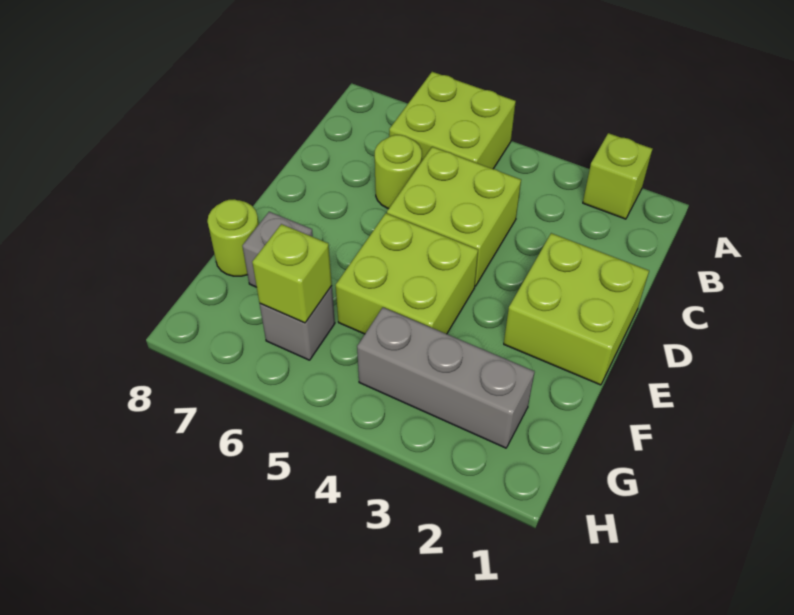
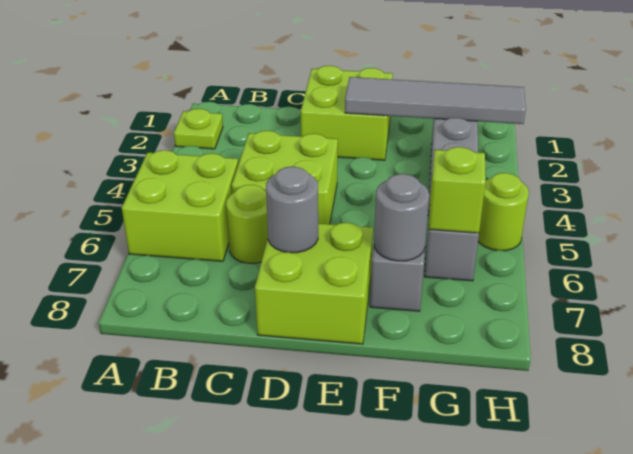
lime 1x1 brick [583,133,652,219] -> lime 1x1 plate [174,109,223,149]
none -> grey 1x1 round brick [266,167,318,253]
none -> grey 1x4 tile [345,77,526,124]
lime 2x2 brick [336,213,478,334] -> lime 2x2 brick moved to [255,223,373,344]
none -> grey 1x1 round brick [374,174,429,261]
lime 1x1 round brick [207,199,259,276] -> lime 1x1 round brick moved to [478,173,529,251]

